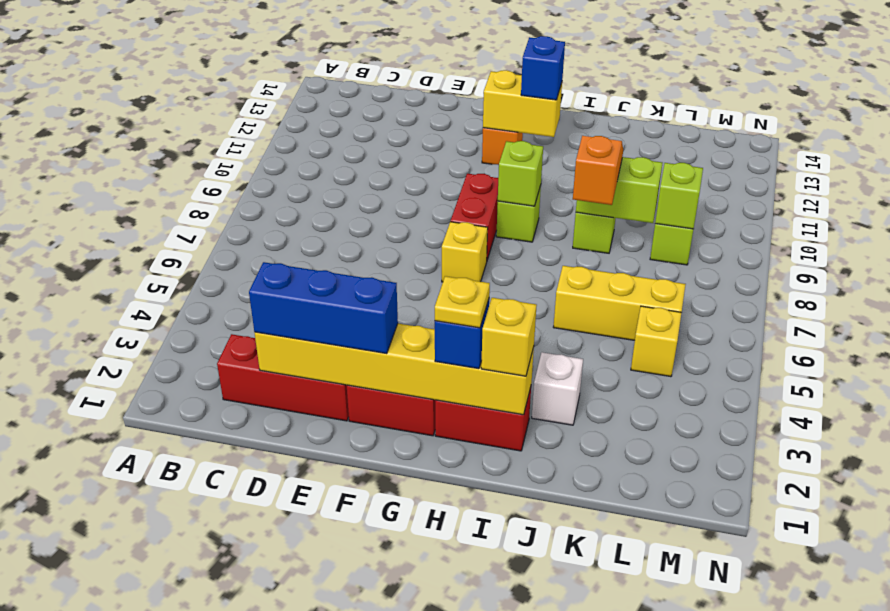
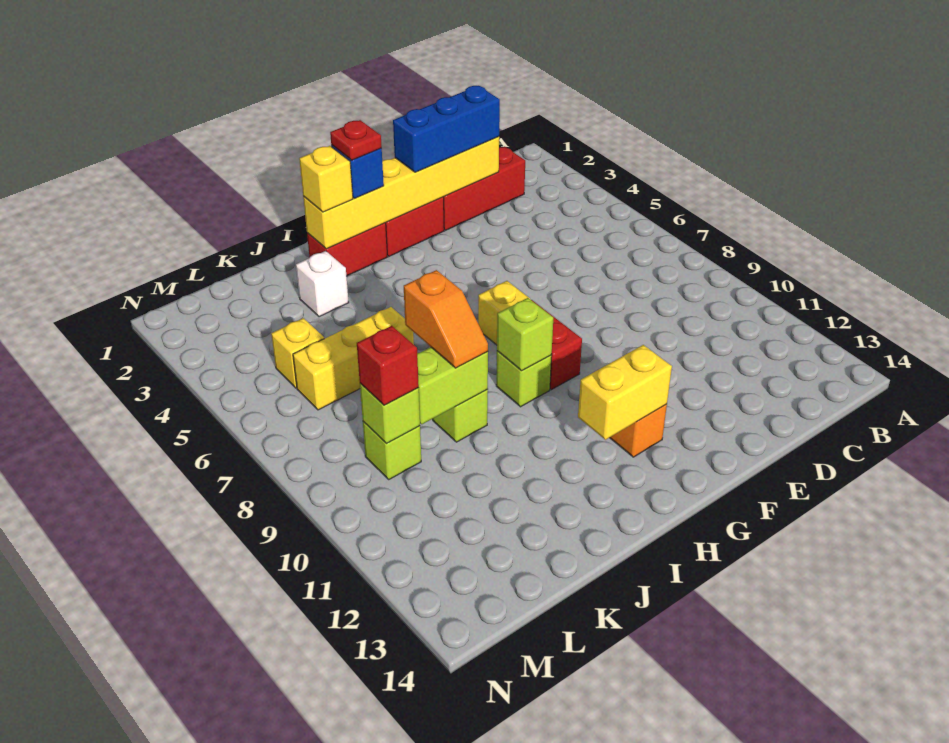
yellow 1x1 plate [435,276,490,328] -> red 1x1 plate [330,120,382,160]
blue 1x1 brick [521,36,565,100] -> none
none -> red 1x1 brick [357,326,419,405]

